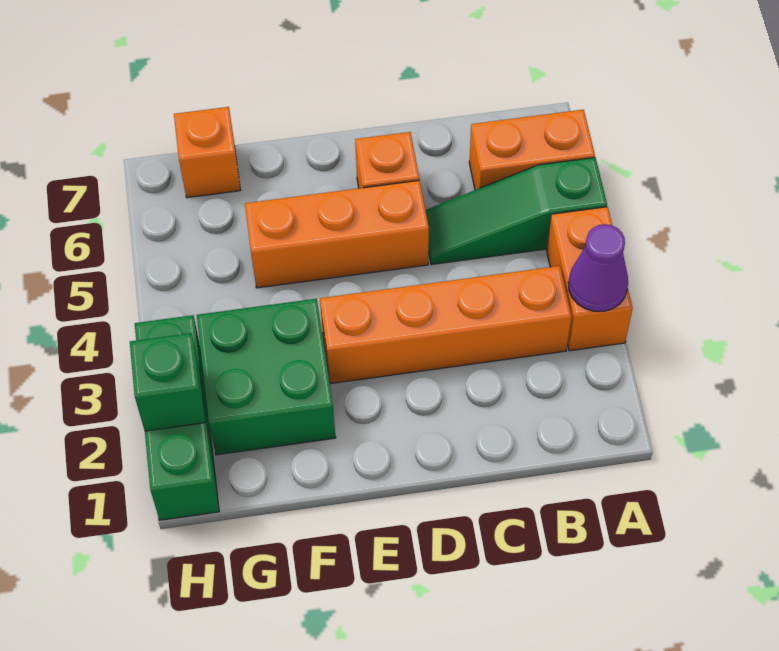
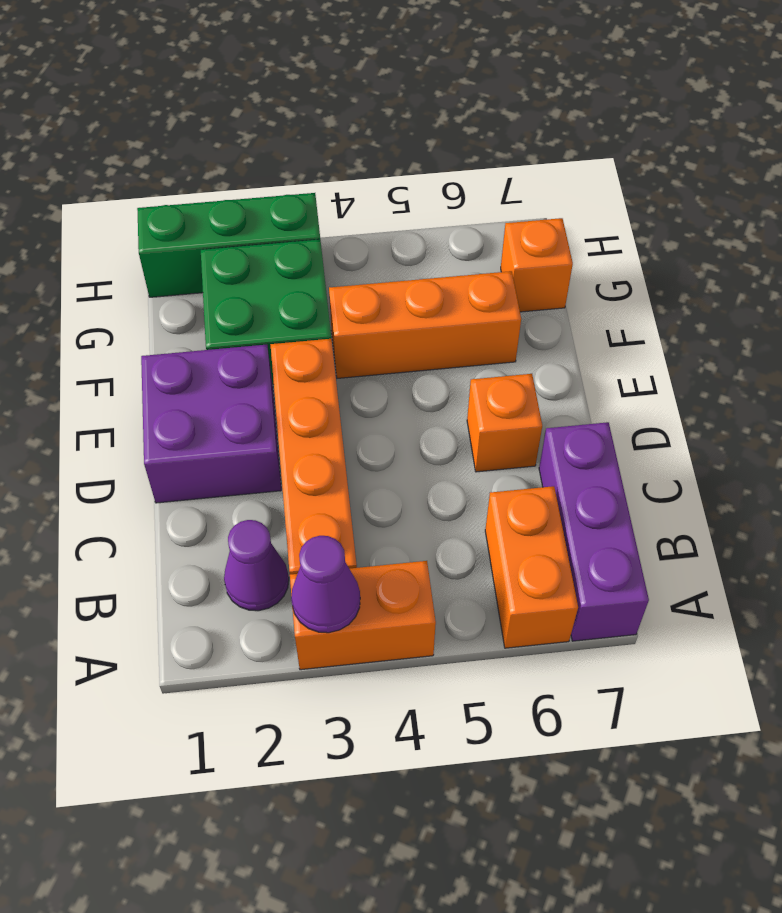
green 1x3 slope [425,158,607,265] -> none
none -> purple 1x3 brick [539,422,649,641]
none -> purple 1x1 cone [224,520,289,611]
none -> purple 2x2 brick [141,345,281,503]
orange 1x3 brick [245,180,429,288] -> orange 1x3 brick turned to [329,271,521,378]
green 1x1 brick [130,333,206,431] -> none

